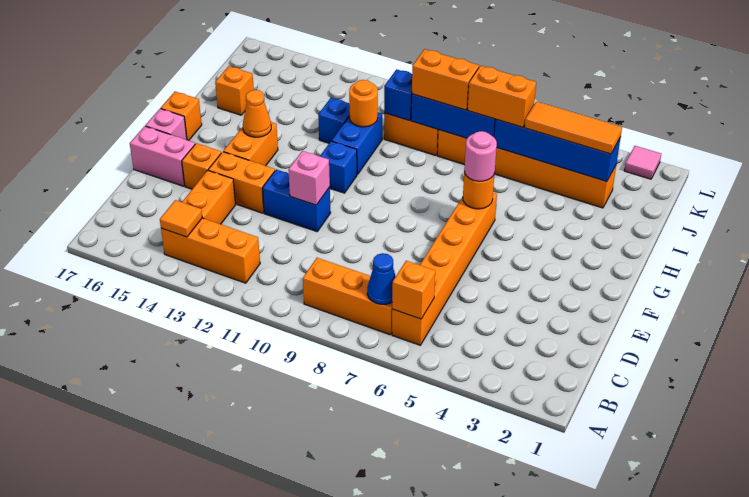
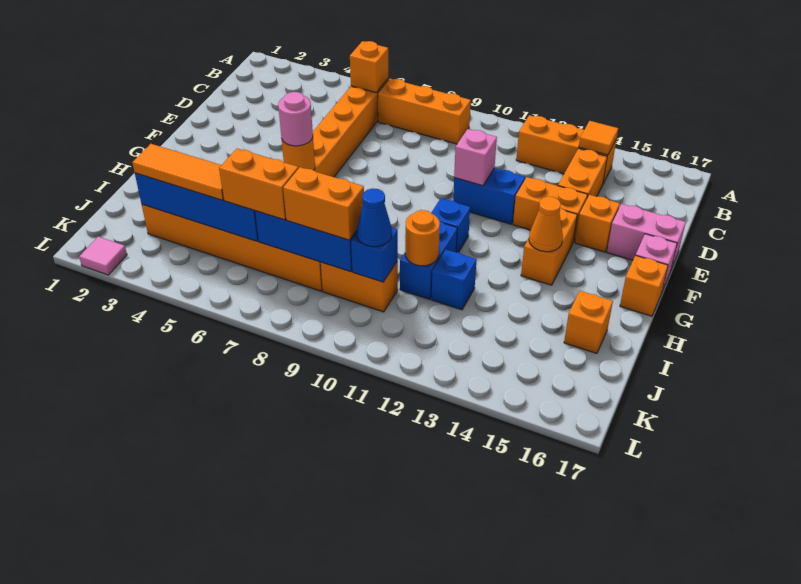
blue 1x1 cone [367,253,396,304] -> blue 1x1 cone moved to [357,188,392,247]

